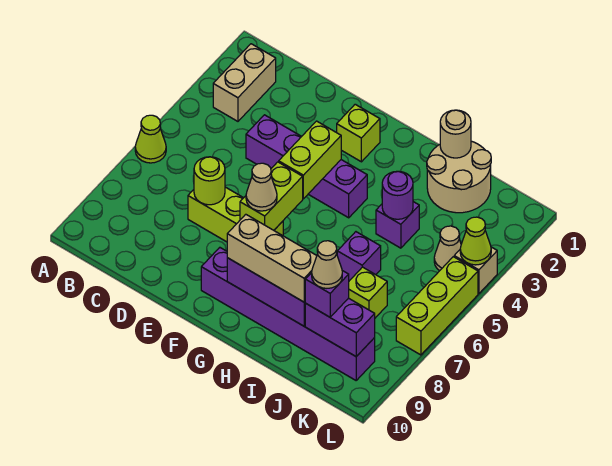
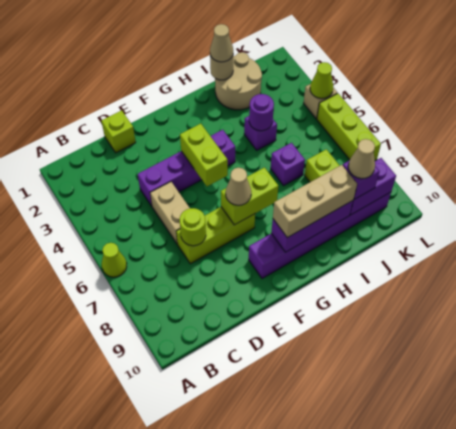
tan 1x2 brick [213,44,276,121] -> tan 1x2 brick moved to [150,182,190,244]
lime 1x1 brick [337,104,380,162] -> lime 1x1 brick moved to [101,110,136,153]
lime 1x2 brick [240,162,303,230] -> lime 1x2 brick turned to [221,168,278,225]
tan 1x1 cone [434,226,461,271] -> tan 1x1 cone moved to [210,24,233,62]

